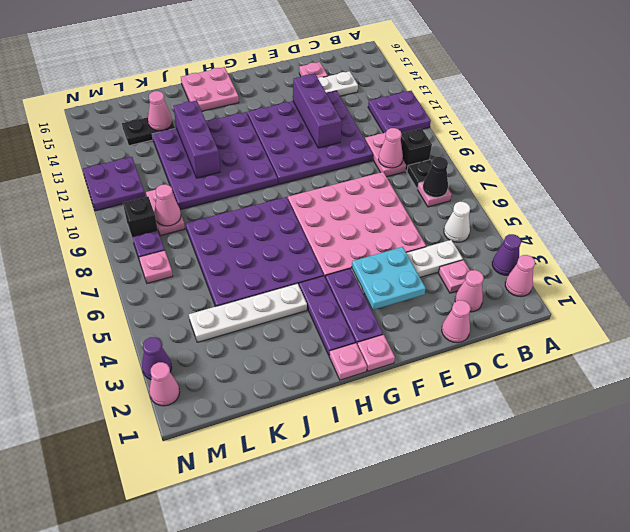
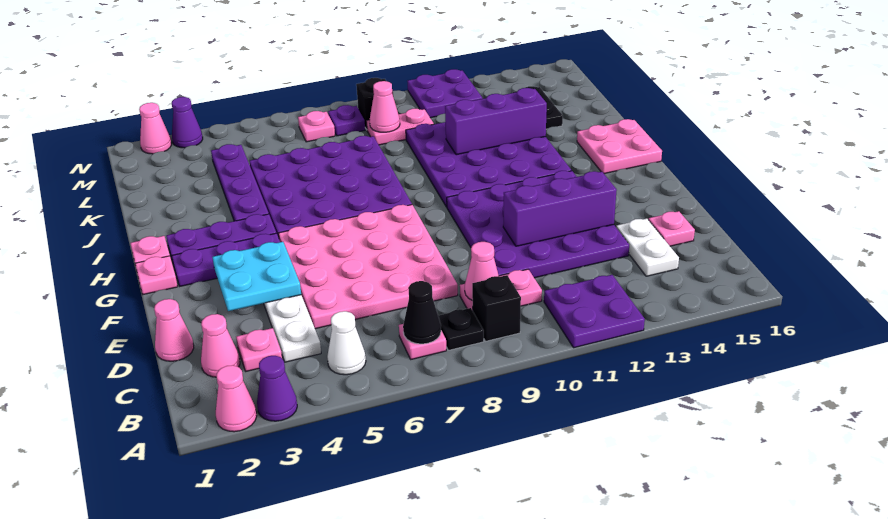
white 1x4 plate [189,283,307,342] -> purple 1x4 plate [211,144,269,221]
pink 1x1 cone [148,91,172,131] -> none

